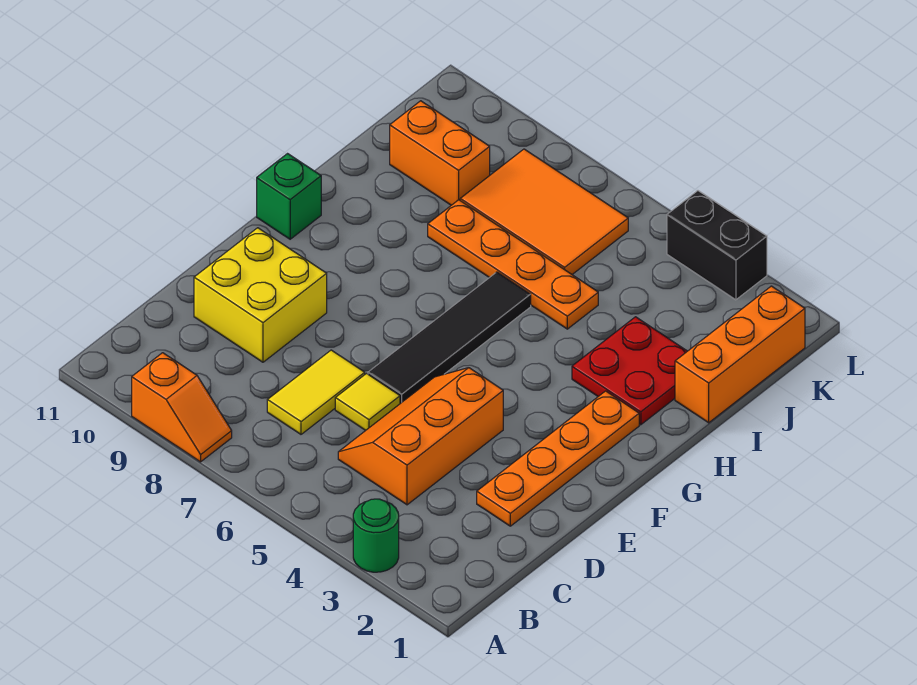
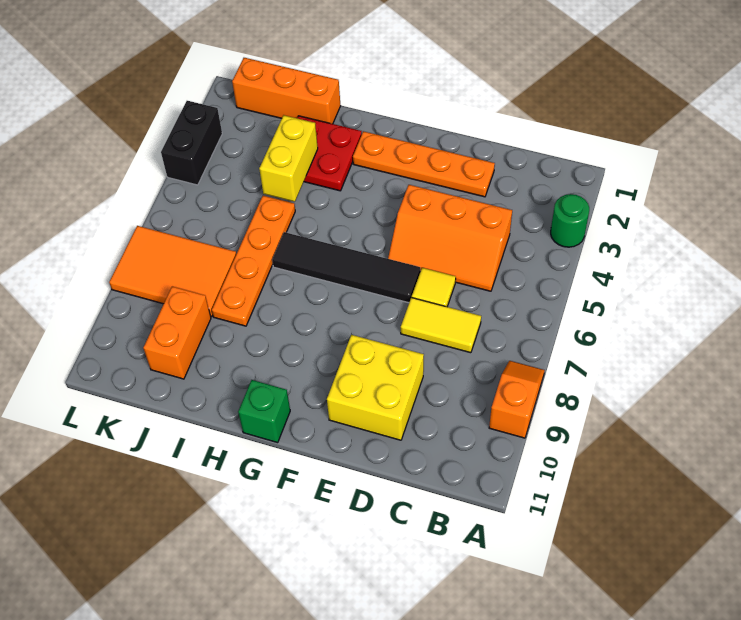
none -> yellow 1x2 brick [259,115,318,202]
orange 2x3 tile [460,149,628,274] -> orange 2x3 tile turned to [109,226,236,317]

